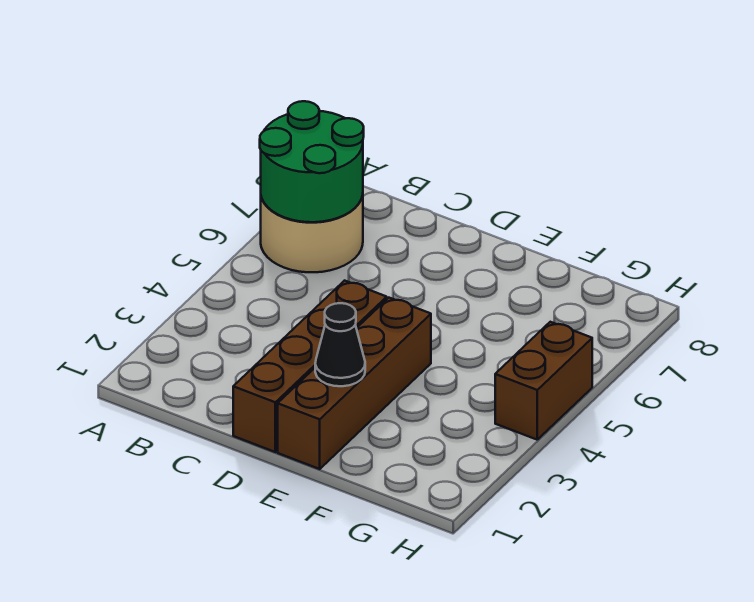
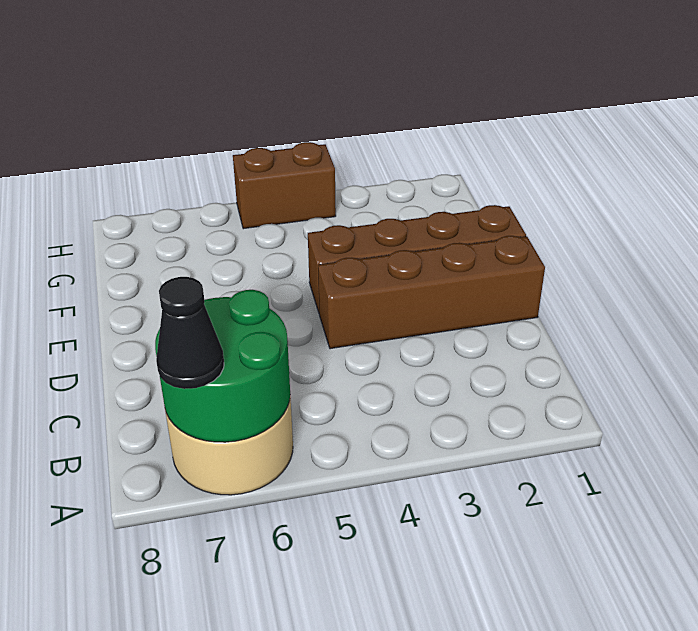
black 1x1 cone [315,303,365,386] -> black 1x1 cone moved to [156,277,224,389]

